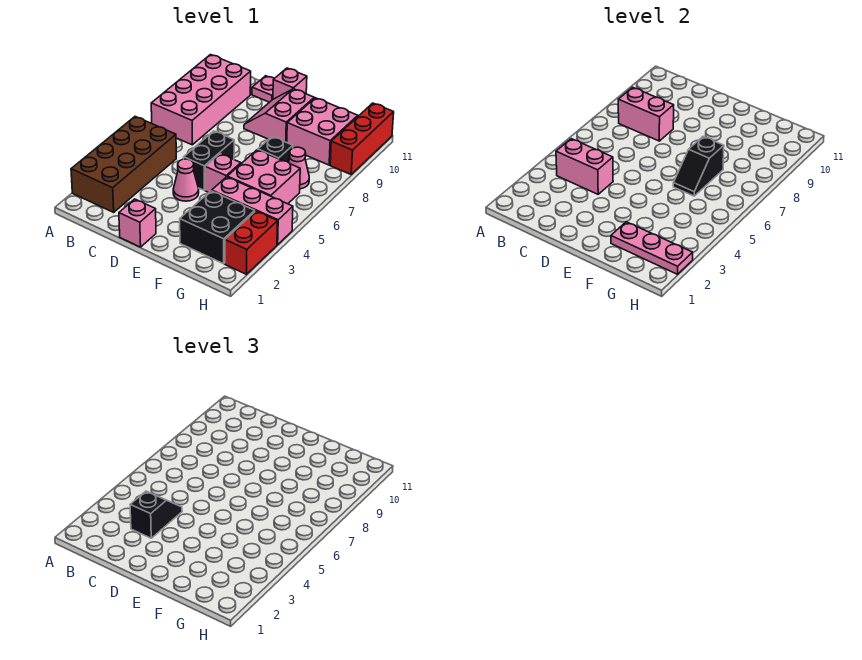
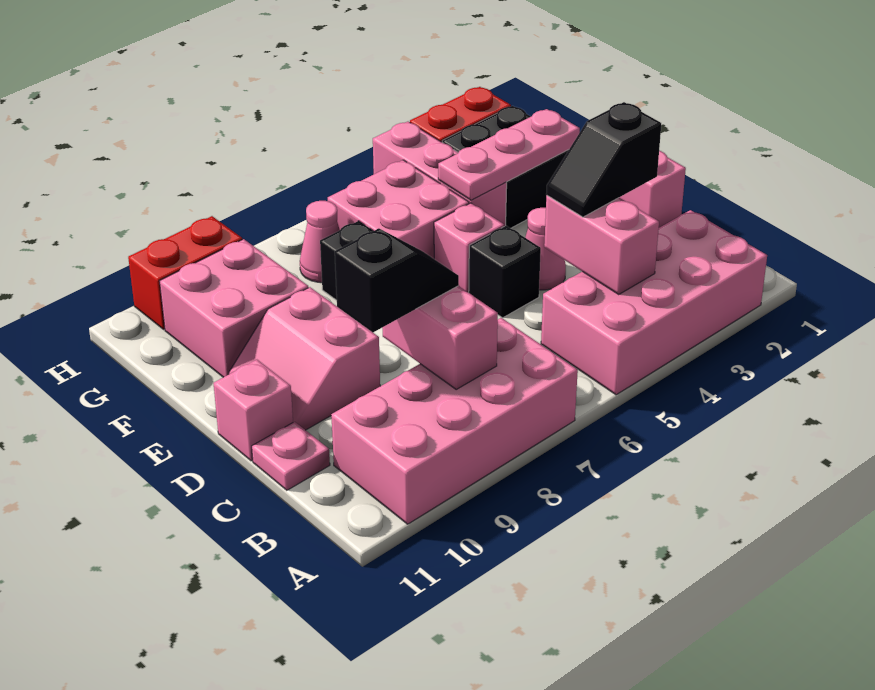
brown 2x4 brick [71,117,176,212] -> pink 2x4 brick [541,210,767,395]
black 1x2 brick [184,131,234,190] -> black 1x1 brick [469,226,541,318]
pink 2x2 slope [244,89,314,143] -> pink 2x2 slope turned to [229,287,380,430]
pink 1x3 plate [611,222,693,274] -> pink 1x3 plate turned to [438,109,580,200]
black 1x2 slope [673,137,724,196] -> black 1x2 slope moved to [335,228,459,332]
red 1x3 brick [330,103,394,174] -> red 1x2 brick [128,216,242,329]

